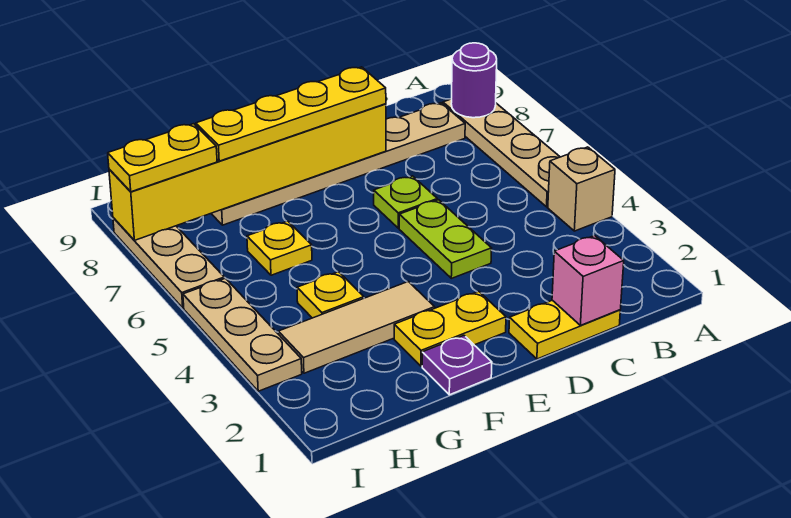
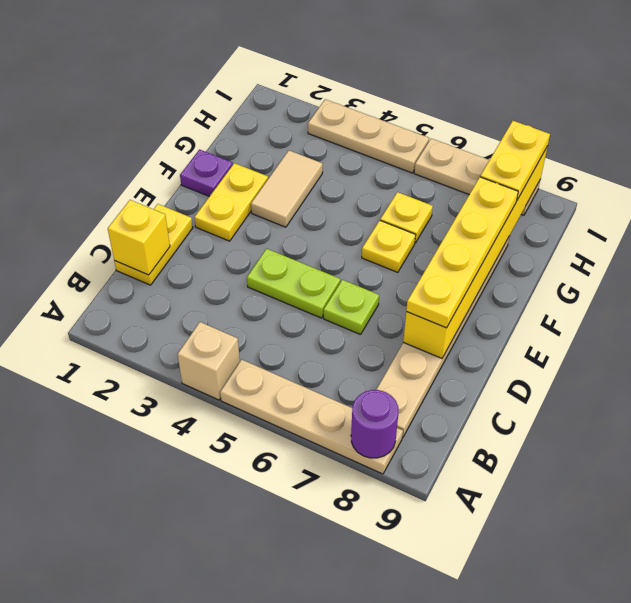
pink 1x1 brick [552,236,624,325] -> yellow 1x1 brick [108,200,170,275]
tan 1x3 tile [278,281,435,373] -> tan 1x2 tile [251,151,323,227]
yellow 1x1 plate [297,272,364,318] -> yellow 1x1 plate moved to [362,221,416,272]

